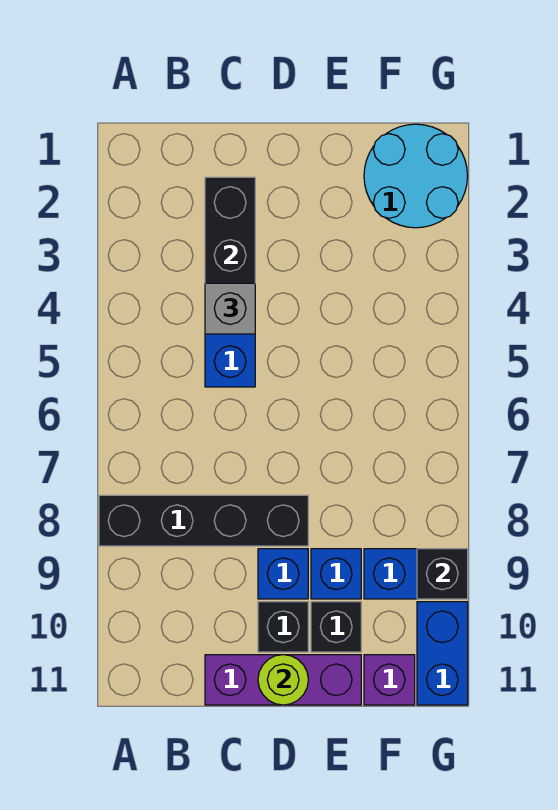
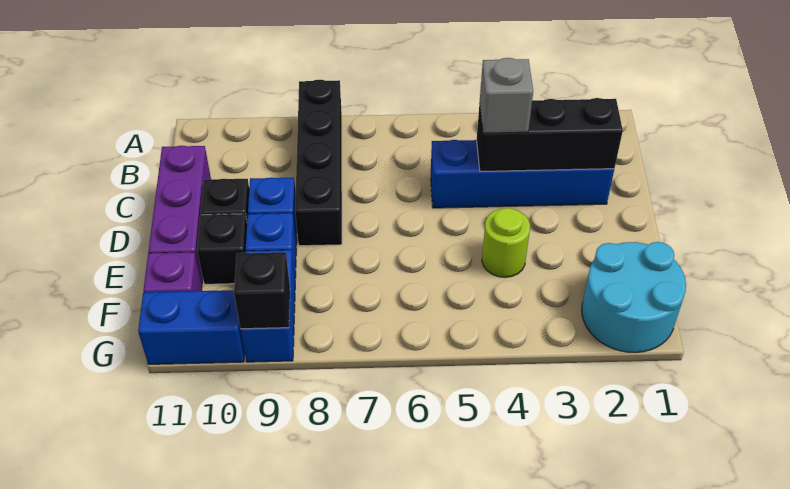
lime 1x1 round brick [258,655,308,705] -> lime 1x1 round brick moved to [482,208,530,277]

